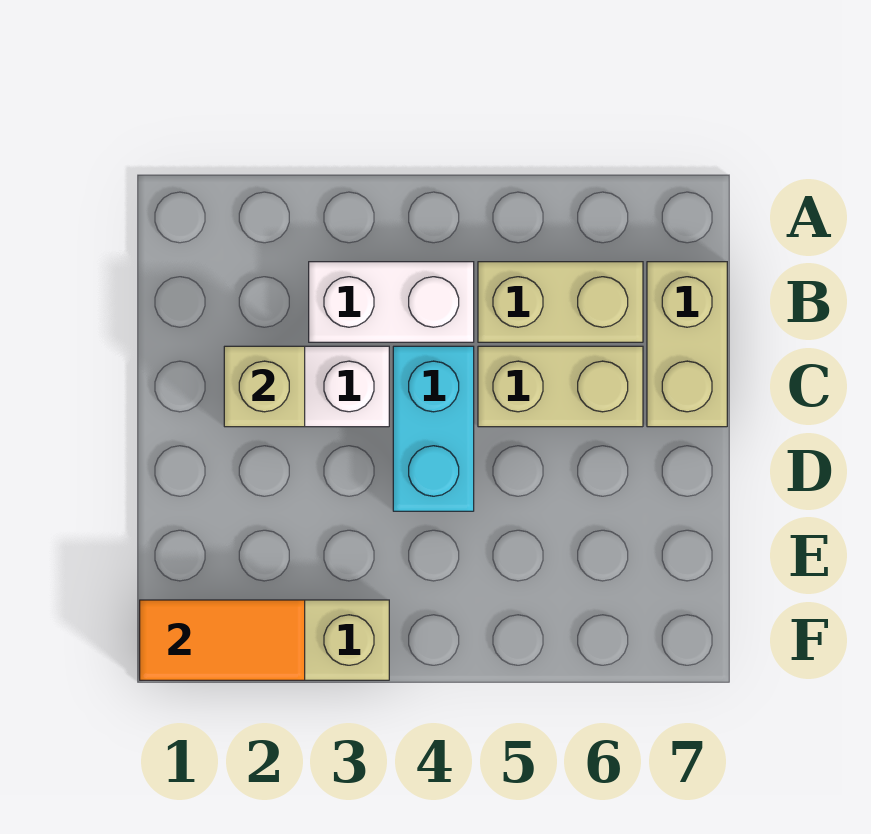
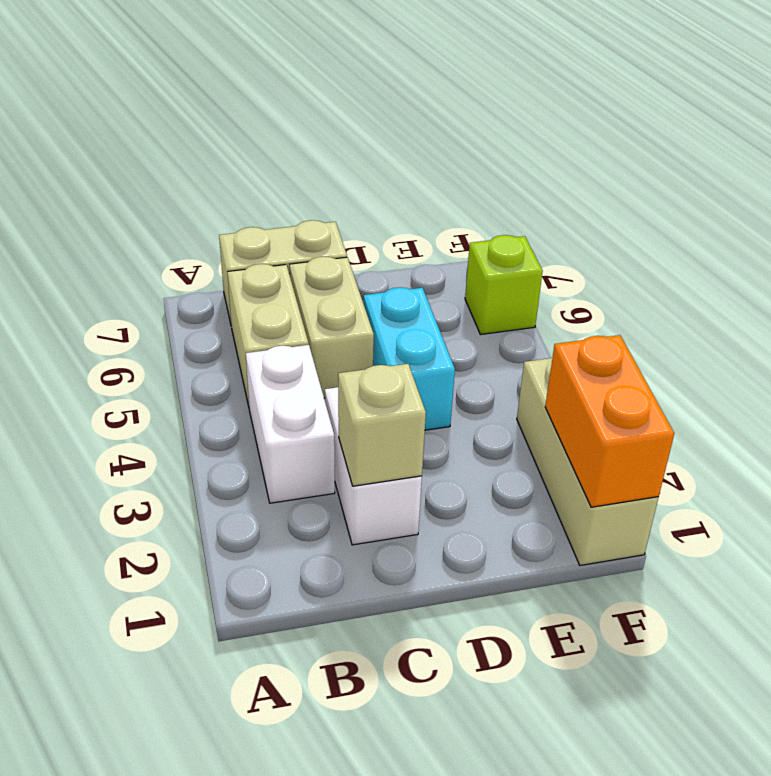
cyan 1x2 brick [393,346,474,511] -> cyan 1x2 brick turned to [363,287,455,430]
orange 1x2 tile [140,600,305,680] -> orange 1x2 brick [545,335,674,507]
none -> lime 1x1 brick [465,235,543,335]

